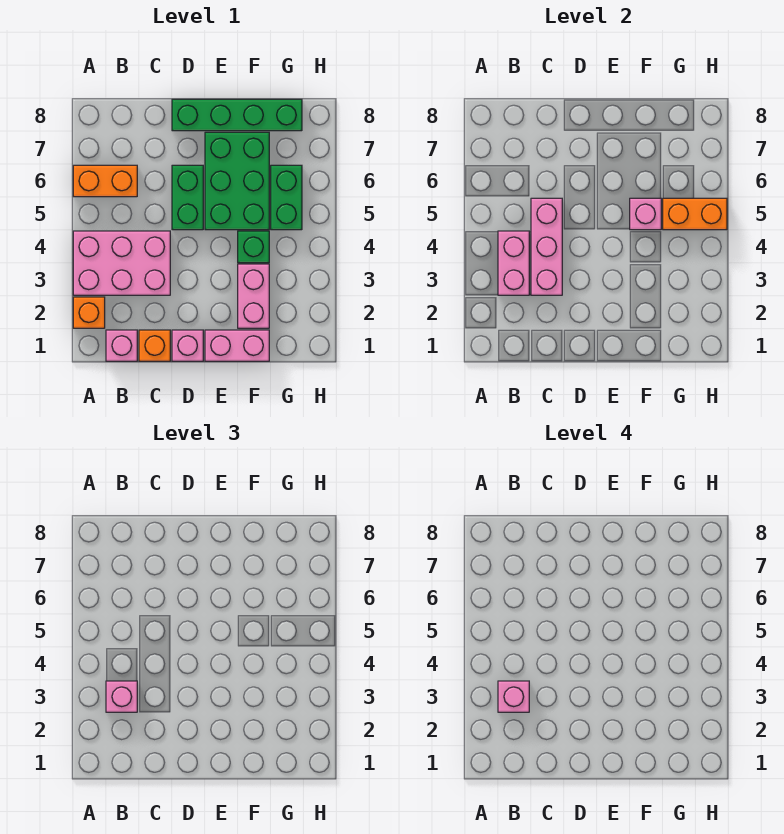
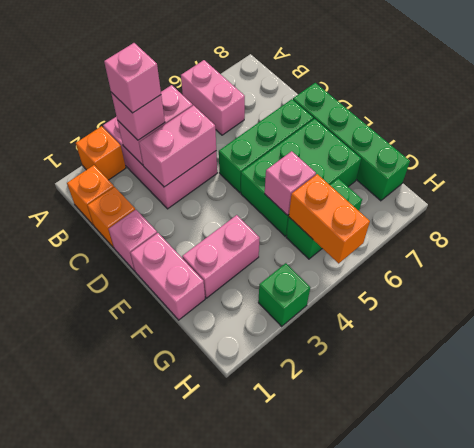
orange 1x2 brick [73,165,137,197] -> pink 1x2 brick [181,60,245,135]
pink 1x1 brick [106,330,137,361] -> orange 1x1 brick [67,165,114,225]
pink 1x3 brick [531,198,562,295] -> pink 1x2 brick [139,105,216,187]
green 1x2 brick [172,165,203,230] -> green 1x3 brick [219,99,313,193]
green 1x1 brick [238,231,269,263] -> green 1x1 brick moved to [258,263,310,326]

